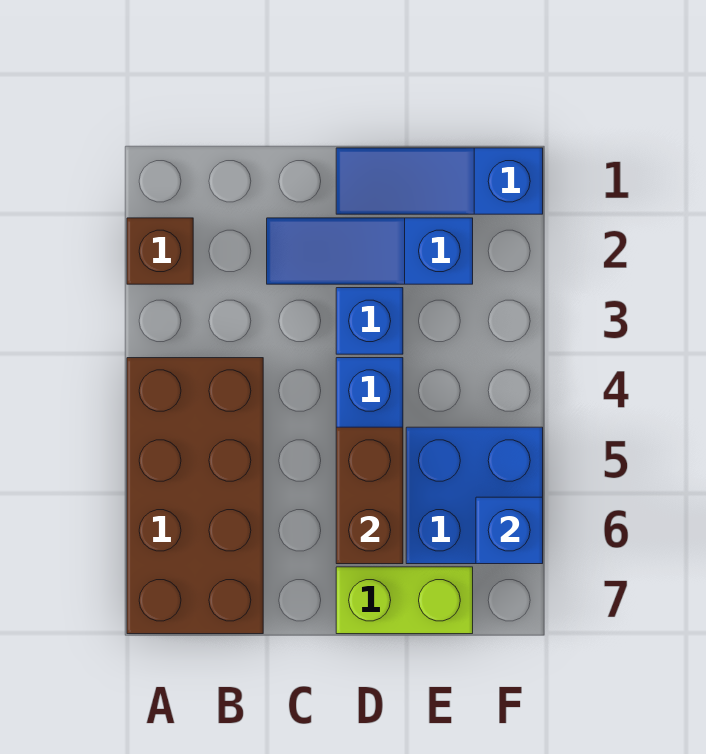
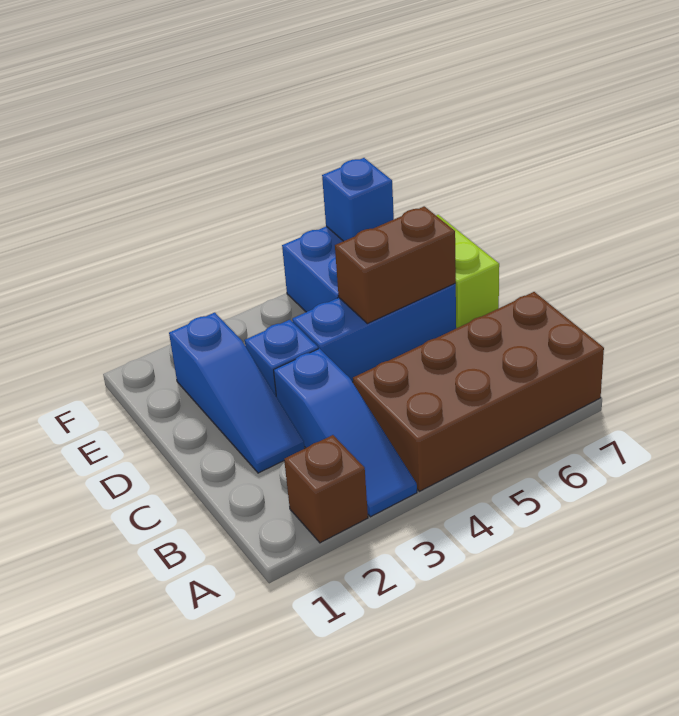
blue 1x3 slope [336,148,543,214] -> blue 1x3 slope moved to [274,349,417,517]

